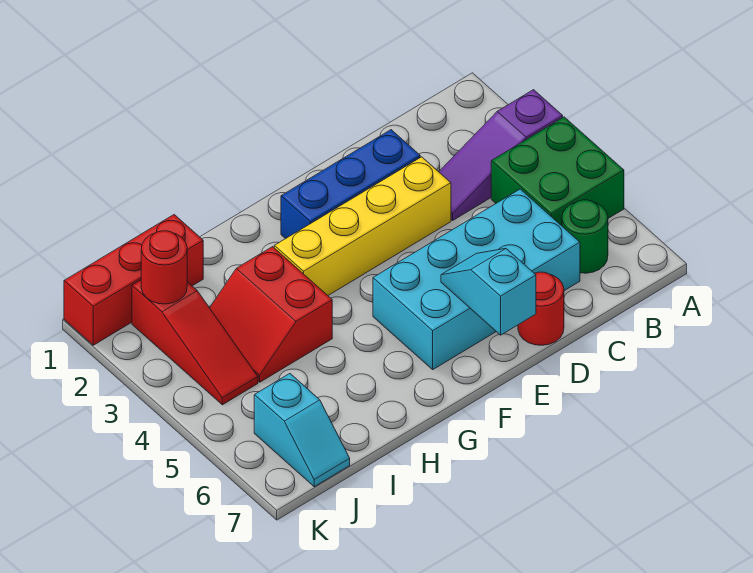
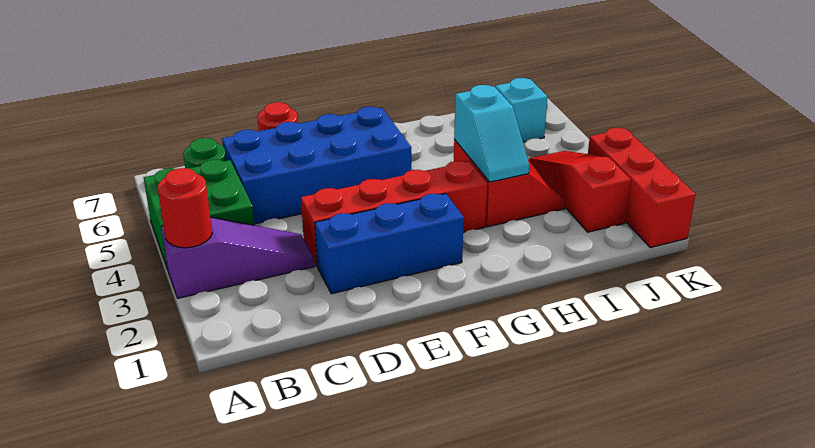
cyan 2x4 brick [373,189,580,369] -> blue 2x4 brick [222,107,411,224]
yellow 1x4 brick [274,157,451,295] -> red 1x4 brick [301,161,487,266]
cyan 1x2 slope [441,249,536,335] -> cyan 1x2 slope moved to [454,85,529,182]
red 1x3 brick [64,215,203,345] -> red 1x3 brick turned to [588,128,695,248]
red 1x1 round brick [141,231,187,304] -> red 1x1 round brick moved to [158,168,212,248]

